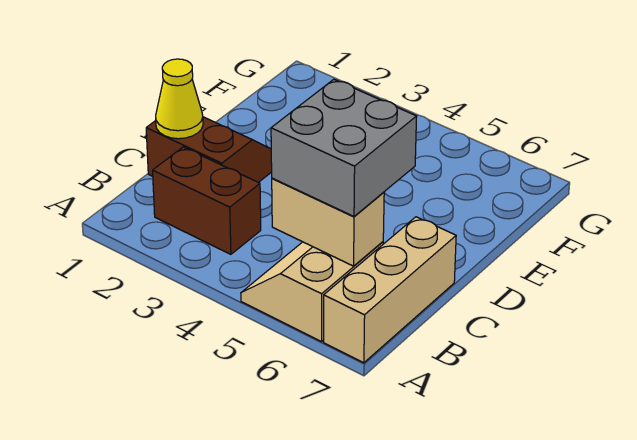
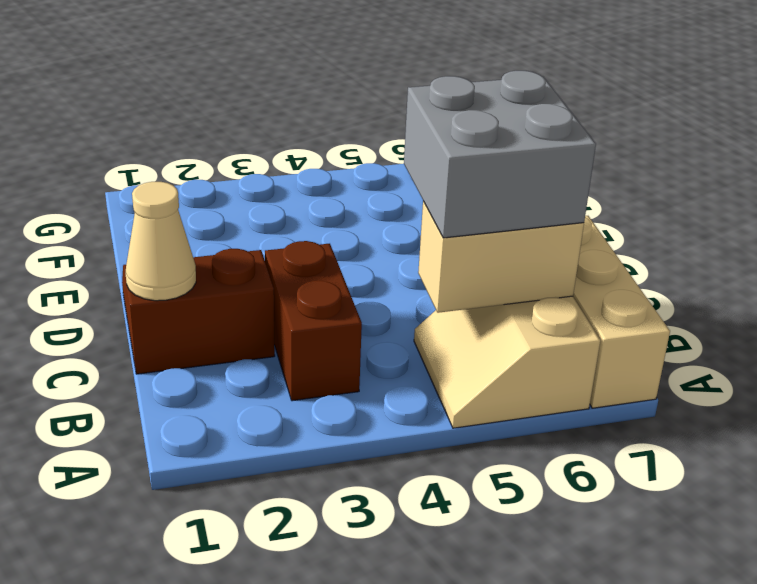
brown 1x2 brick [153,147,261,254] -> brown 1x2 brick turned to [265,241,362,401]
yellow 1x1 cone [156,59,203,139] -> tan 1x1 cone [125,182,196,301]

